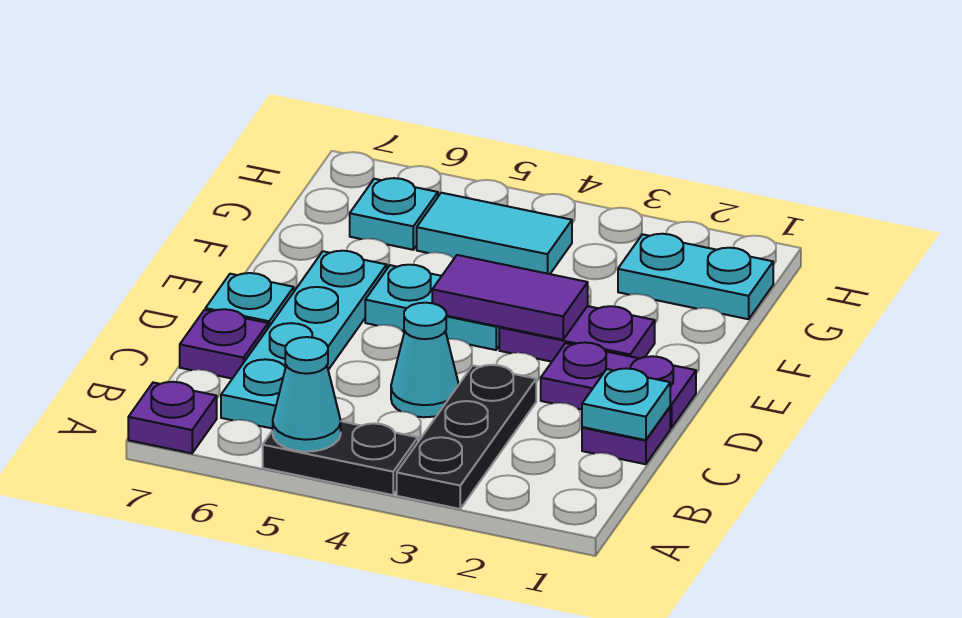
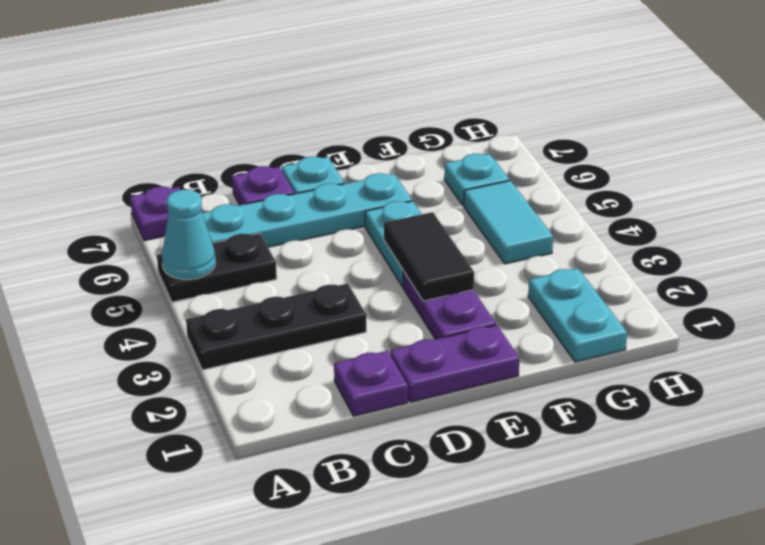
black 1x2 plate [263,421,418,495] -> black 1x2 plate turned to [157,233,277,302]
cyan 1x1 plate [582,368,670,440] -> none
cyan 1x1 cone [391,303,459,417] -> none
purple 1x2 plate [541,342,696,428] -> purple 1x2 plate turned to [390,325,520,402]
purple 1x2 tile [432,255,588,340] -> black 1x2 tile [384,212,474,301]

